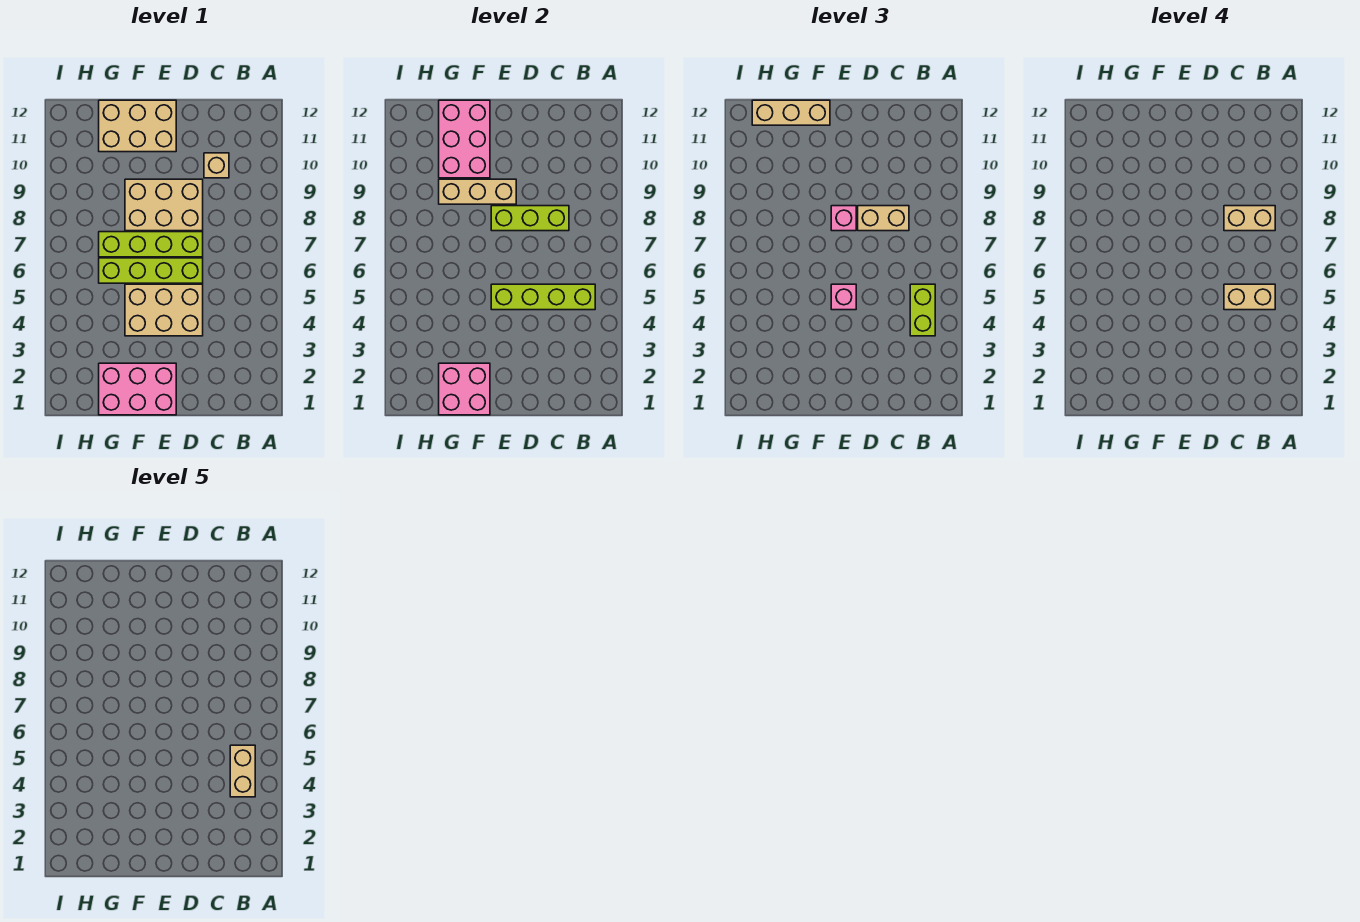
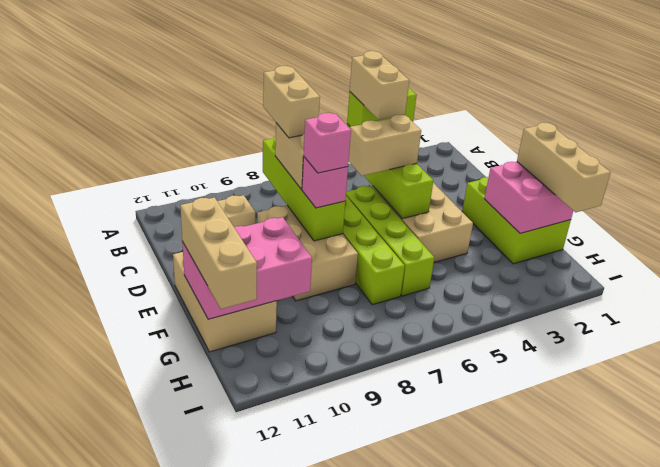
tan 1x2 brick [230,745,255,797] -> tan 1x2 brick moved to [349,115,421,176]
lime 1x3 brick [491,206,569,231] -> lime 1x4 brick [263,136,345,241]
pink 2x3 brick [99,363,176,415] -> lime 2x3 brick [462,177,571,264]
pink 1x1 brick [831,284,856,310] -> pink 1x1 brick moved to [304,113,351,173]
tan 1x3 brick [439,179,516,204] -> tan 1x3 brick moved to [517,123,611,212]

